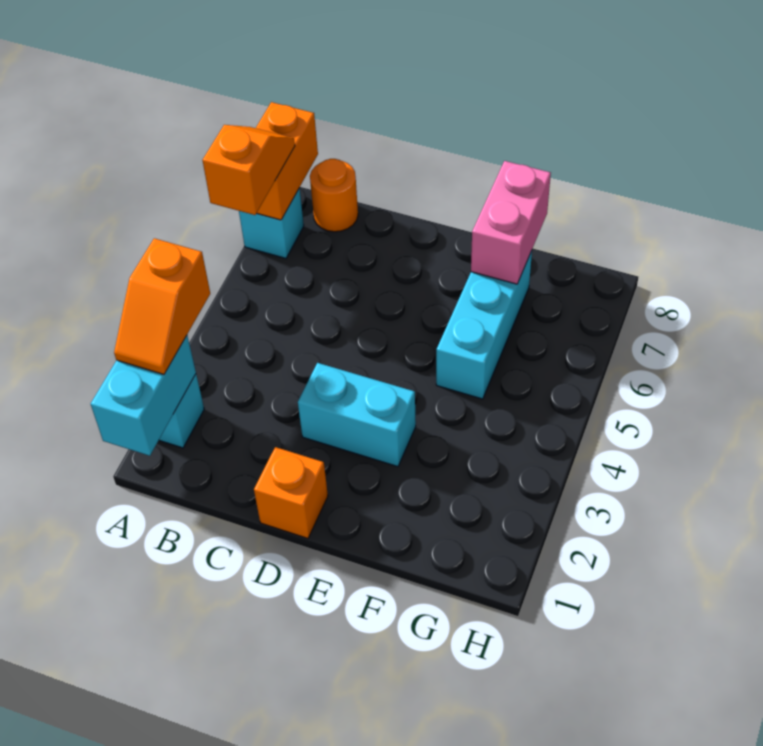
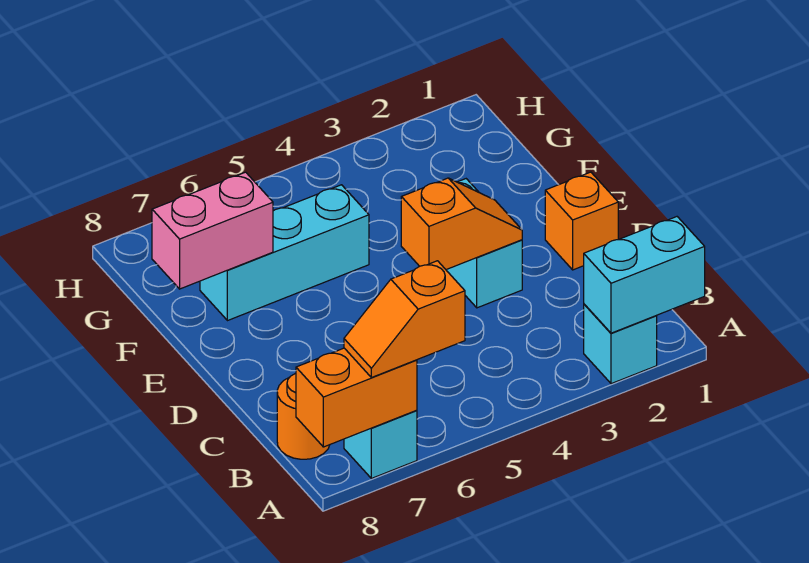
orange 1x2 slope [114,238,210,374] -> orange 1x2 slope moved to [401,178,522,270]

